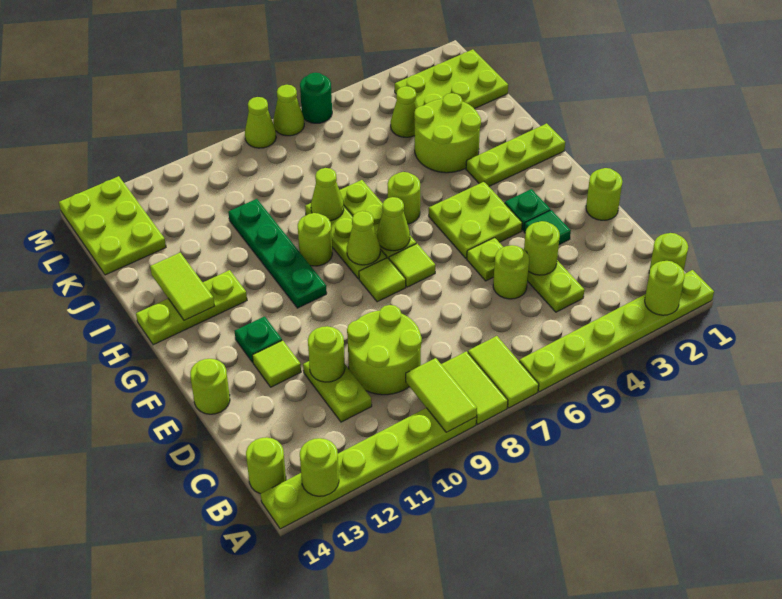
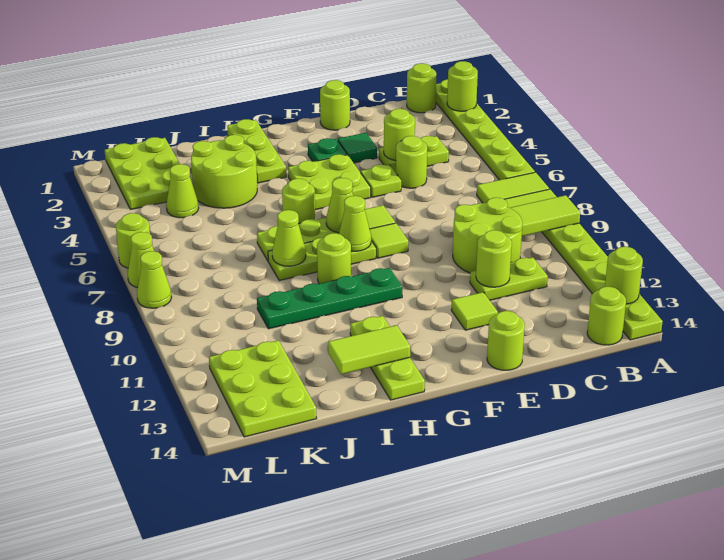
green 1x1 plate [235,316,282,362] -> none
lime 2x3 plate [59,176,166,275] -> lime 2x3 plate turned to [209,340,317,437]
green 1x1 round brick [300,73,332,123] -> lime 1x1 round brick [116,213,150,268]

